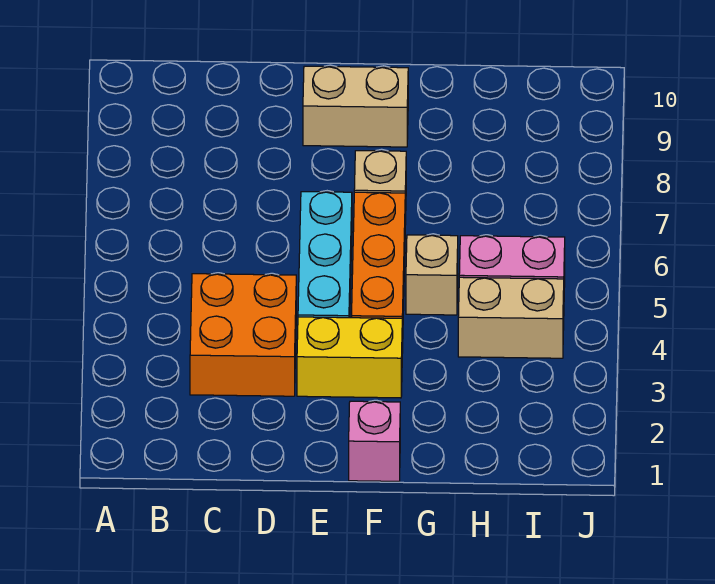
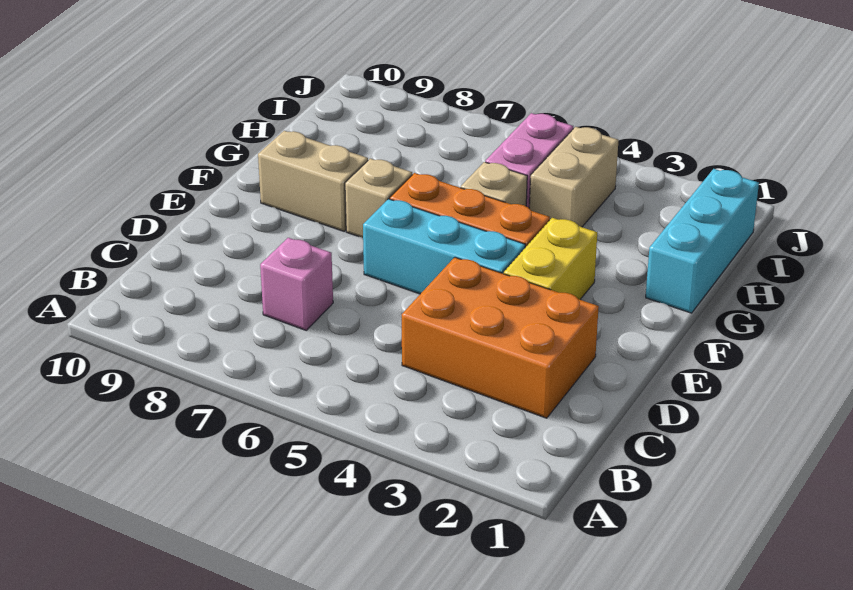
orange 2x2 brick [190,274,296,396] -> orange 2x3 brick [402,257,599,418]
tan 1x2 brick [303,66,408,147] -> tan 1x2 brick turned to [258,131,368,231]
pink 1x1 brick [349,401,400,481] -> pink 1x1 brick moved to [260,238,333,330]
none -> cyan 1x3 brick [646,169,759,313]

